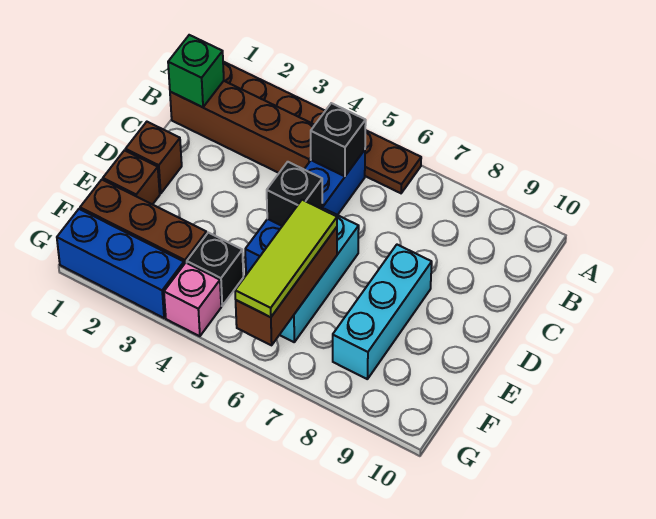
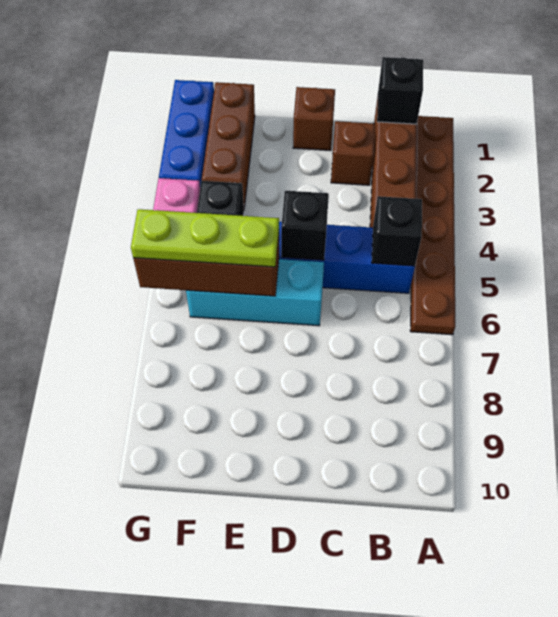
green 1x1 brick [168,35,224,107] -> black 1x1 brick [377,57,423,124]
cyan 1x3 brick [333,245,432,379] -> none
brown 1x1 brick [103,150,160,205] -> brown 1x1 brick moved to [331,121,375,185]
lime 1x3 tile [235,200,337,317] -> lime 1x3 plate [131,209,279,267]

